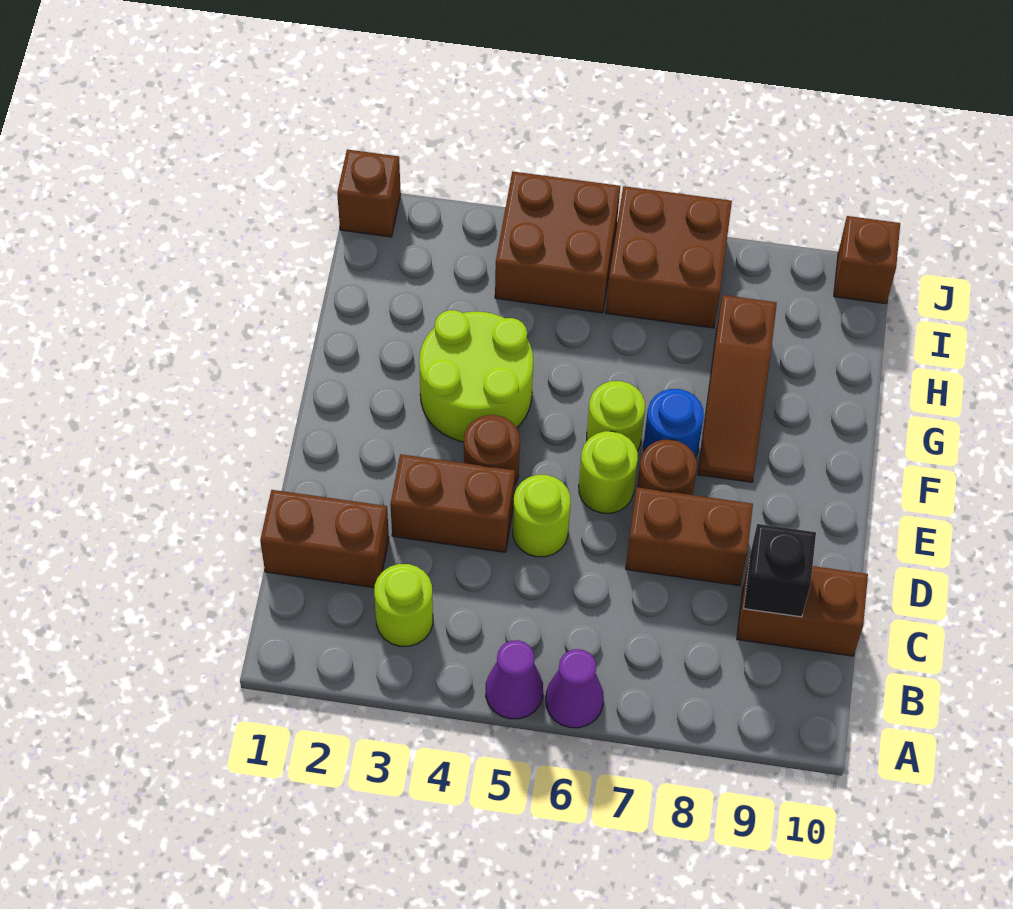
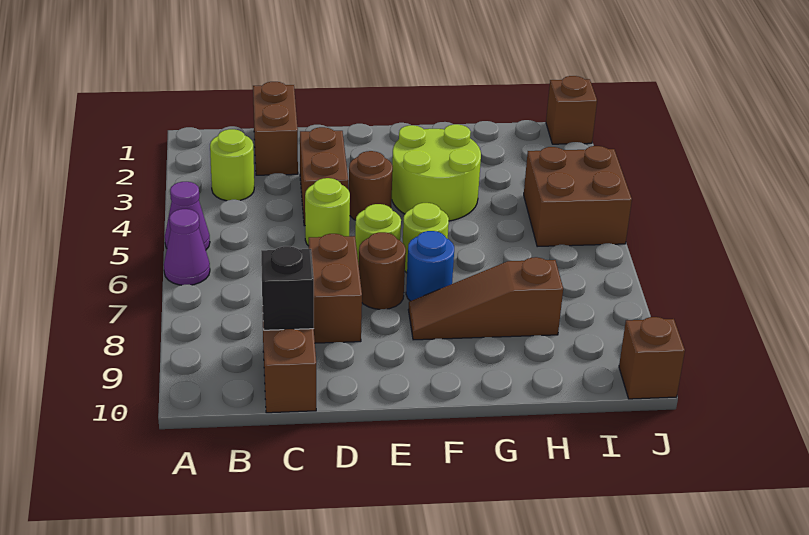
brown 2x2 brick [606,186,732,328] -> none

